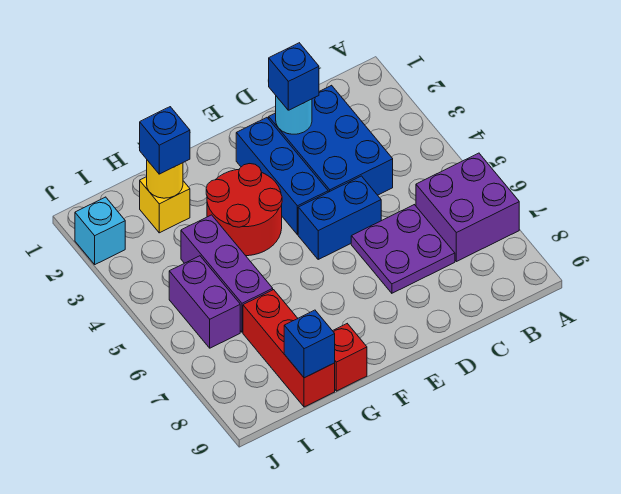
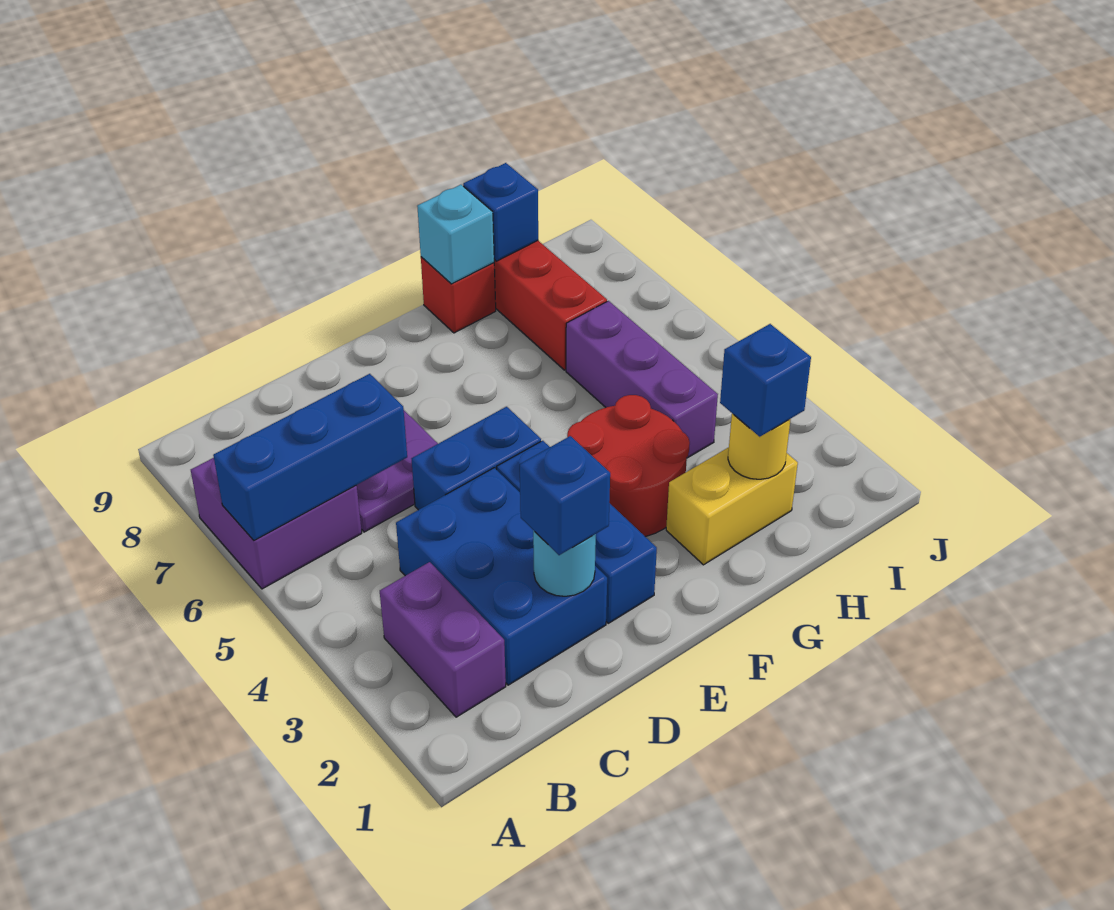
none -> blue 1x3 brick [213,374,407,540]
yellow 1x1 brick [140,177,190,233] -> yellow 1x2 brick [666,447,798,565]
purple 1x2 brick [169,256,240,348] -> purple 1x2 brick moved to [380,562,506,717]
cyan 1x1 brick [75,197,125,264] -> cyan 1x1 brick moved to [417,185,494,284]

